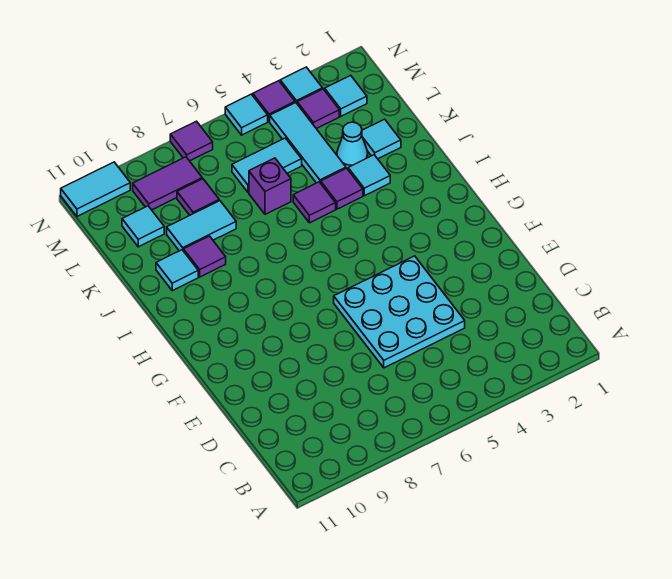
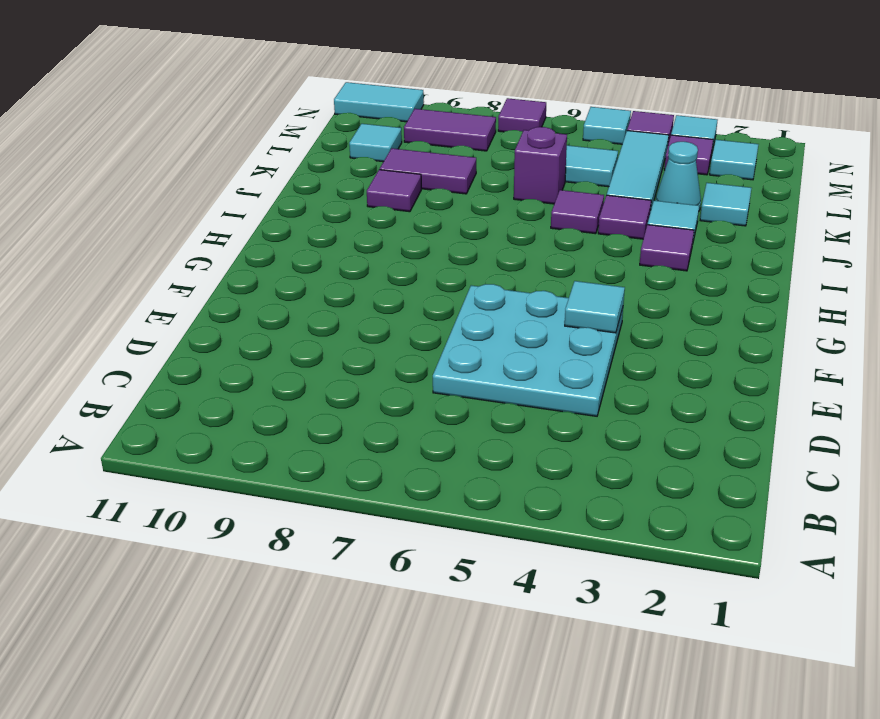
cyan 1x1 tile [156,250,198,291] -> cyan 1x1 tile moved to [565,281,625,333]
cyan 1x2 tile [167,201,236,251] -> purple 1x2 tile [380,148,476,194]
purple 1x1 tile [177,179,219,215] -> purple 1x1 tile moved to [640,225,694,271]

